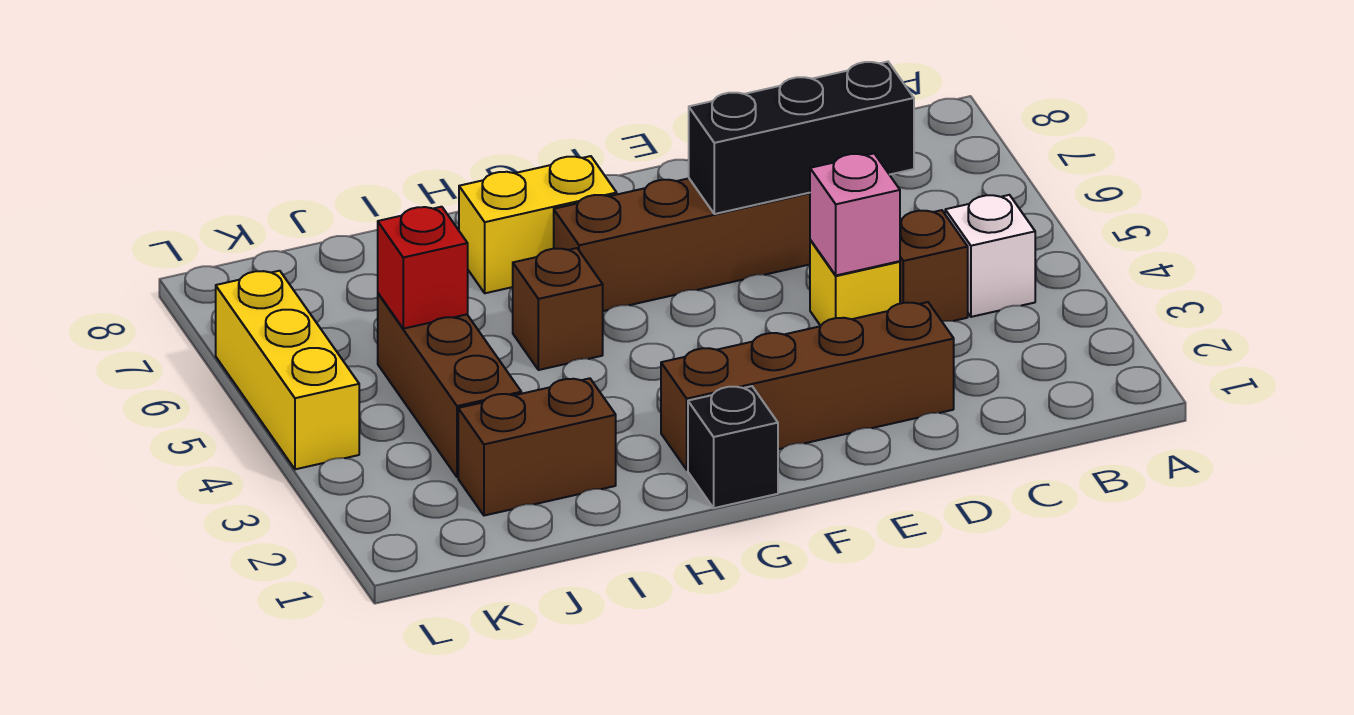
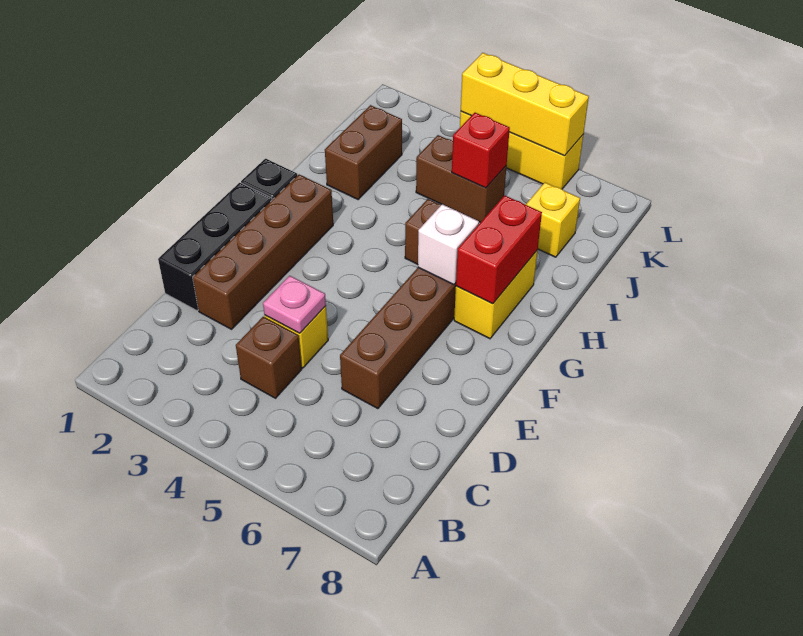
white 1x1 brick [945,195,1035,317] -> white 1x1 brick moved to [418,204,479,285]
black 1x3 brick [689,62,914,214] -> black 1x3 brick moved to [158,183,272,311]
pink 1x1 brick [810,154,900,275] -> pink 1x1 plate [263,276,326,333]
none -> red 1x2 brick [456,195,542,304]
brown 1x3 brick [378,294,521,477] -> brown 1x2 brick [416,135,506,223]
none -> yellow 1x1 brick [526,183,580,257]
none -> yellow 1x3 brick [461,53,589,156]

